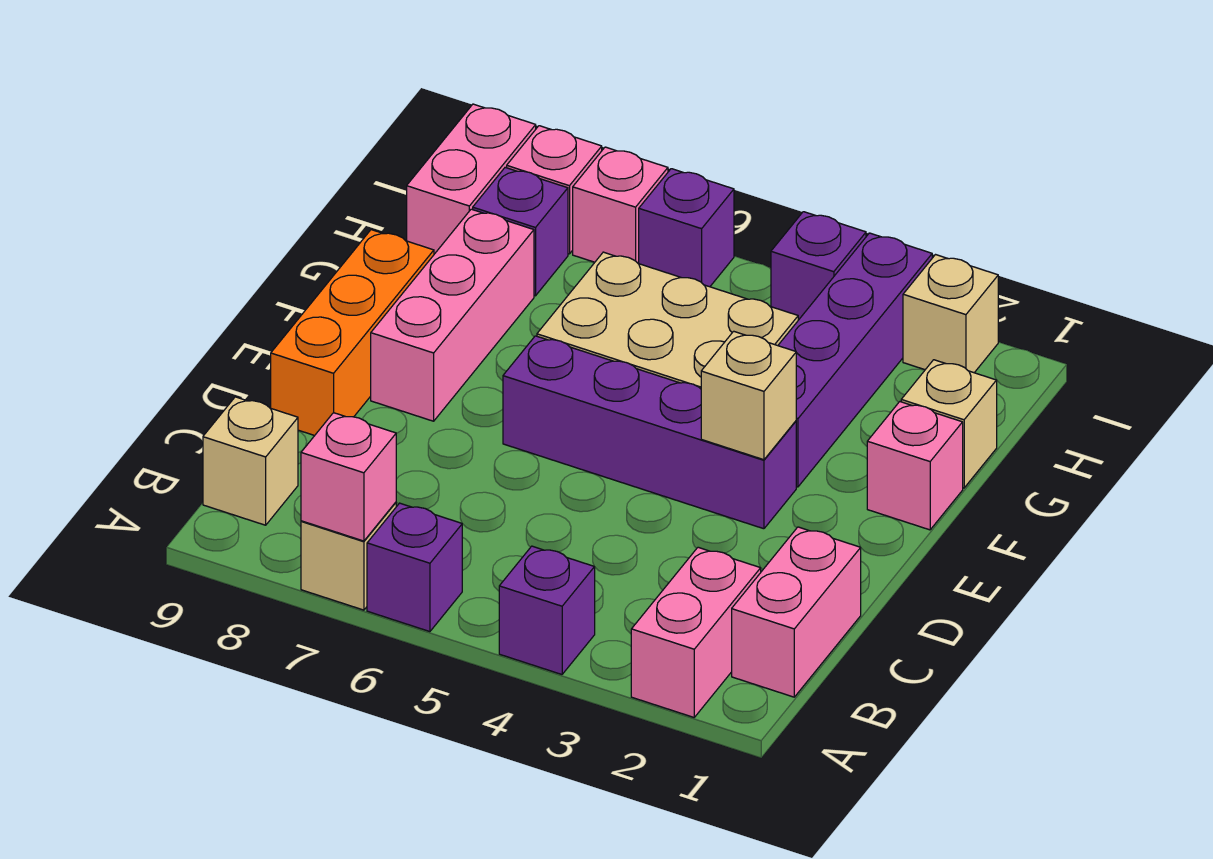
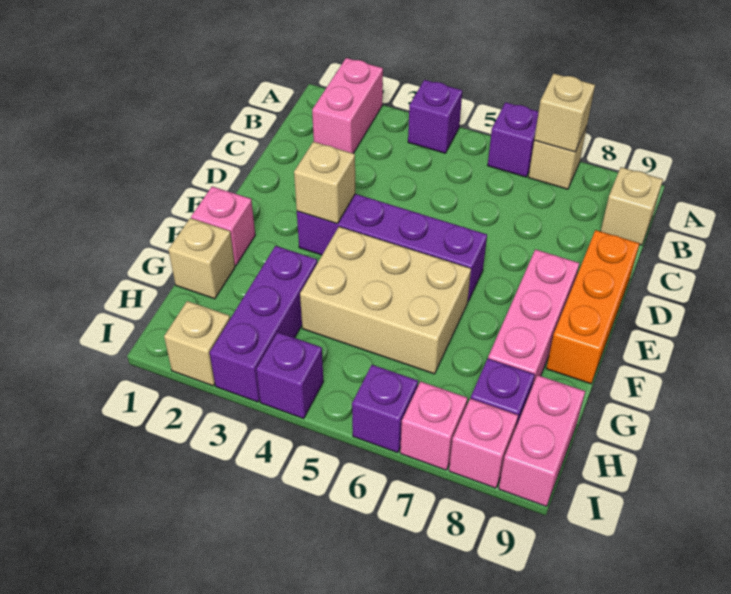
pink 1x1 brick [301,413,396,541] -> tan 1x1 brick [534,74,595,152]
pink 1x2 brick [732,527,861,697] -> none
purple 1x4 brick [778,233,932,487] -> purple 1x3 brick [210,246,317,402]

